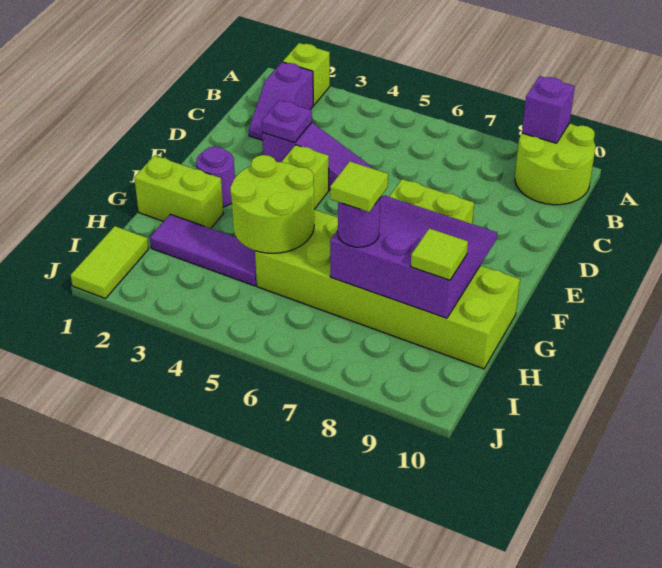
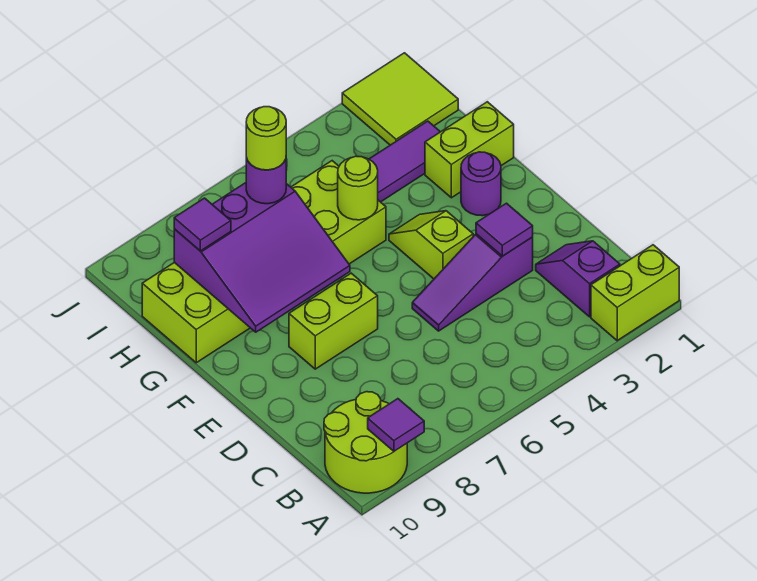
lime 1x1 brick [283,43,330,105] -> lime 1x2 brick [591,245,679,341]
purple 1x1 brick [522,76,575,143] -> purple 1x1 tile [368,399,424,451]
purple 1x1 plate [262,100,312,143] -> purple 1x1 tile [476,203,533,256]
lime 2x2 round brick [230,155,314,253] -> lime 1x1 round brick [338,156,378,220]
lime 1x1 tile [330,161,388,212] -> lime 1x1 round brick [246,107,286,170]
lime 1x1 tile [411,228,468,280] -> purple 1x1 tile [174,198,231,251]
lime 1x2 tile [71,226,149,298] -> lime 2x2 tile [342,53,458,145]

